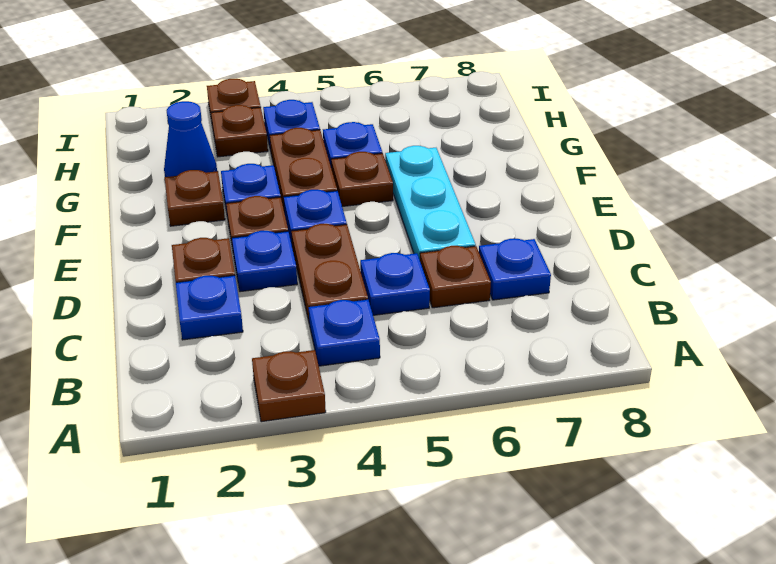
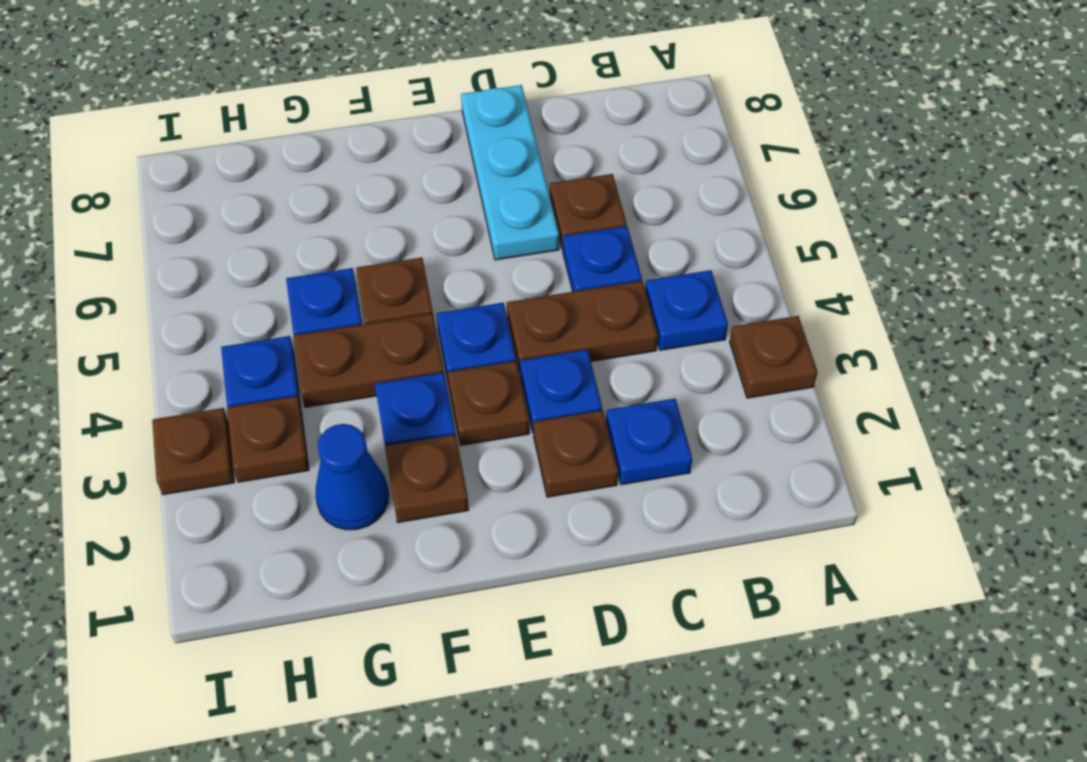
blue 1x1 plate [479,239,551,300] -> none
cyan 1x3 plate [385,146,476,260] -> cyan 1x3 plate turned to [461,85,559,260]

